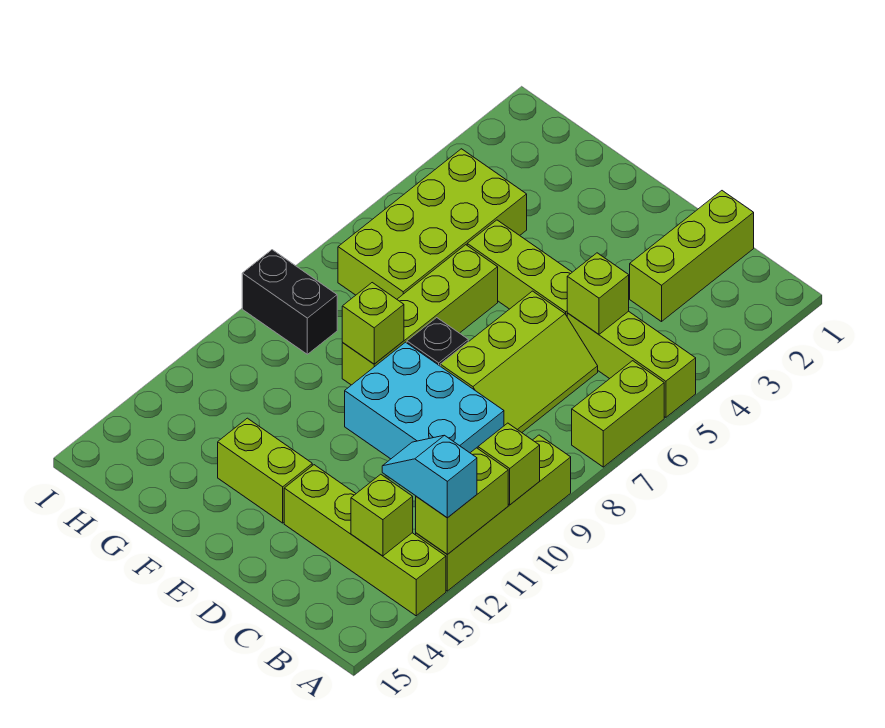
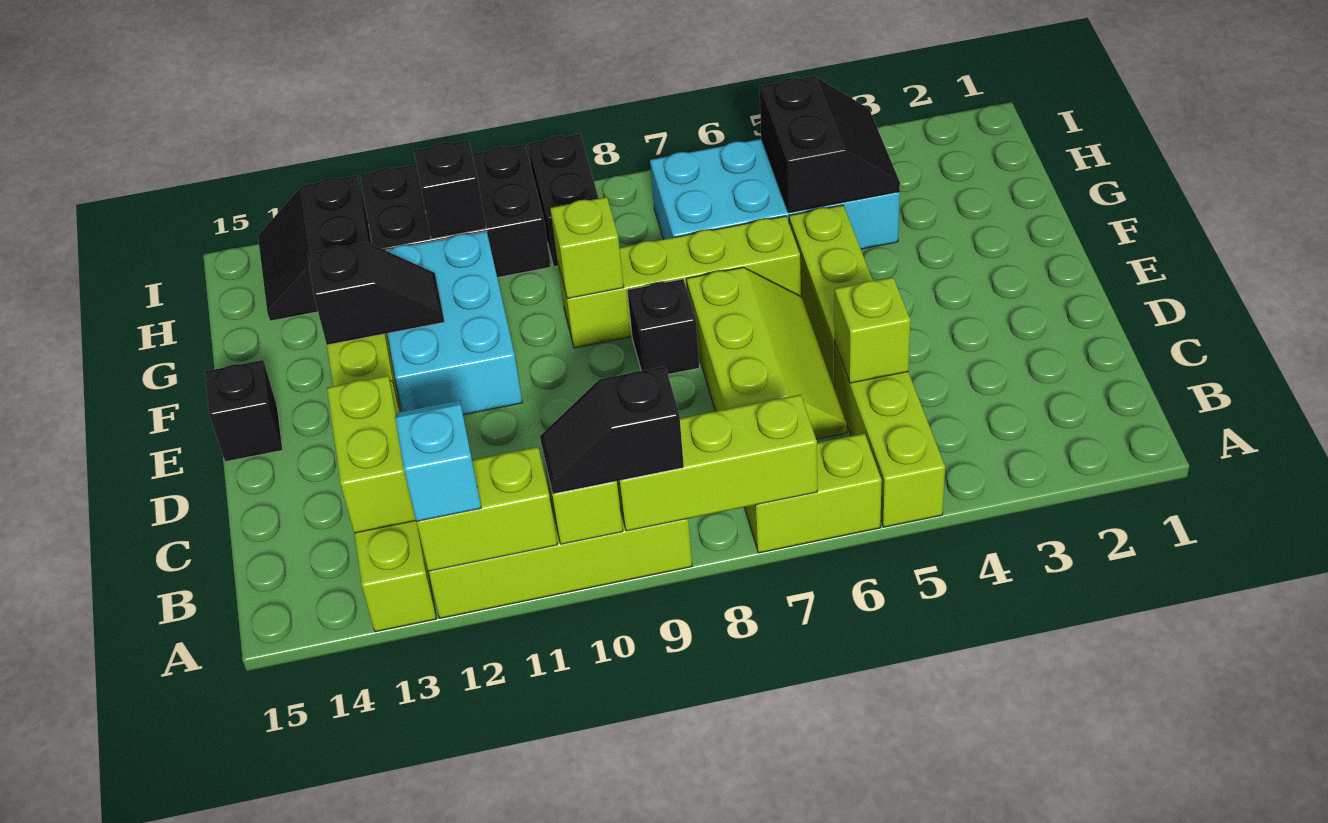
none -> black 1x2 slope [540,367,684,494]
lime 1x1 brick [351,474,413,556] -> lime 1x2 brick [327,376,416,533]
lime 1x3 brick [630,191,754,322] -> lime 1x3 brick moved to [617,395,817,531]
lime 2x3 slope [440,291,598,433] -> lime 2x3 slope turned to [686,267,847,439]
cyan 2x3 brick [345,342,504,459] -> cyan 2x3 brick moved to [386,231,523,415]
none -> black 1x1 brick [205,360,283,462]
none -> black 1x2 slope [308,242,445,345]
lime 2x4 brick [338,149,527,299] -> cyan 2x4 brick [650,139,900,249]
none -> black 2x2 slope [759,76,900,213]
none -> black 2x3 brick [360,144,551,278]
none -> black 1x1 brick [414,140,486,239]
none -> black 2x2 slope [258,175,372,321]

